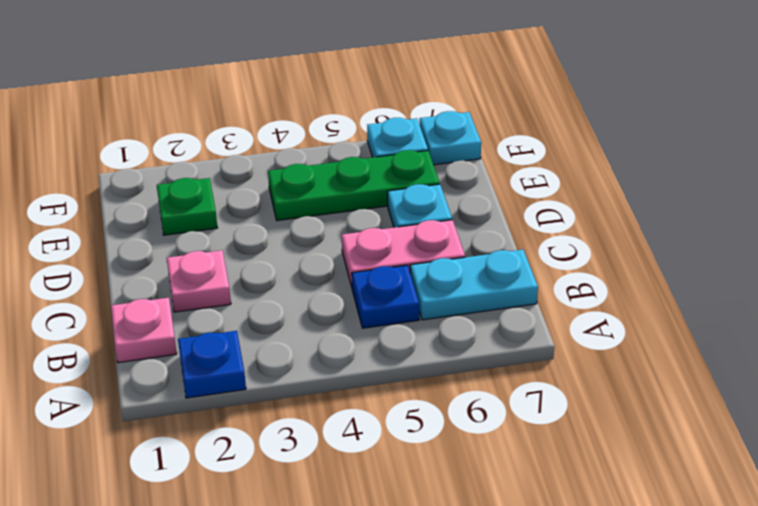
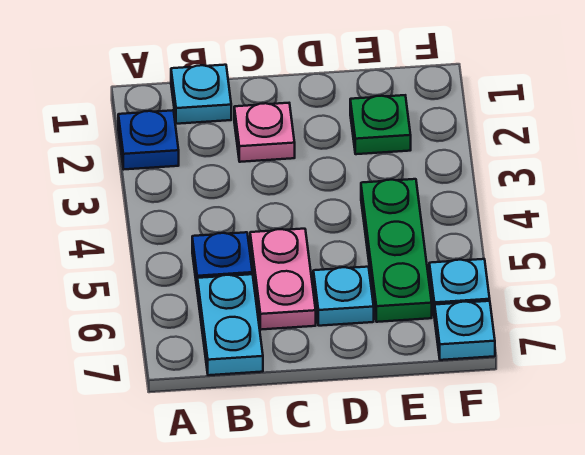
pink 1x1 plate [111,298,177,363] -> cyan 1x1 plate [171,65,231,124]

